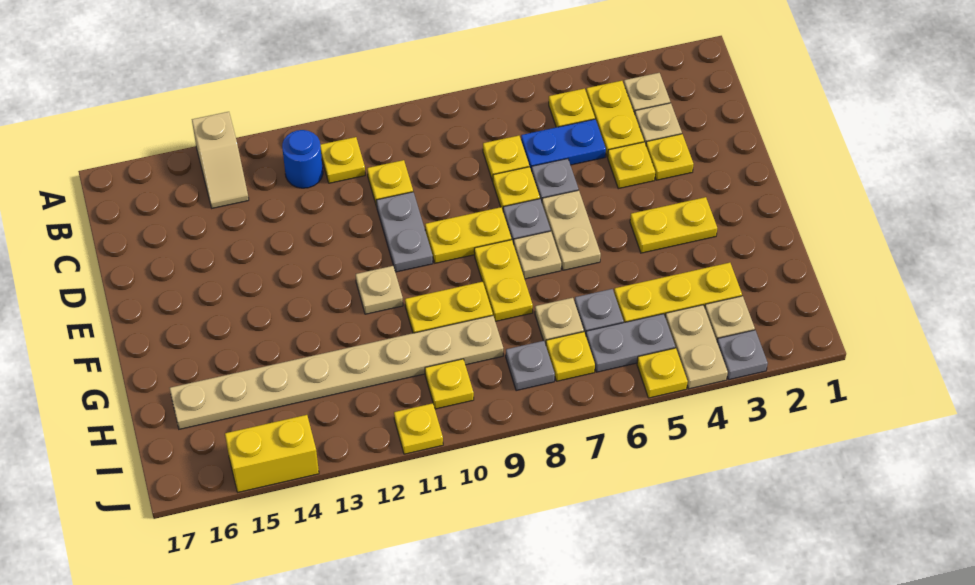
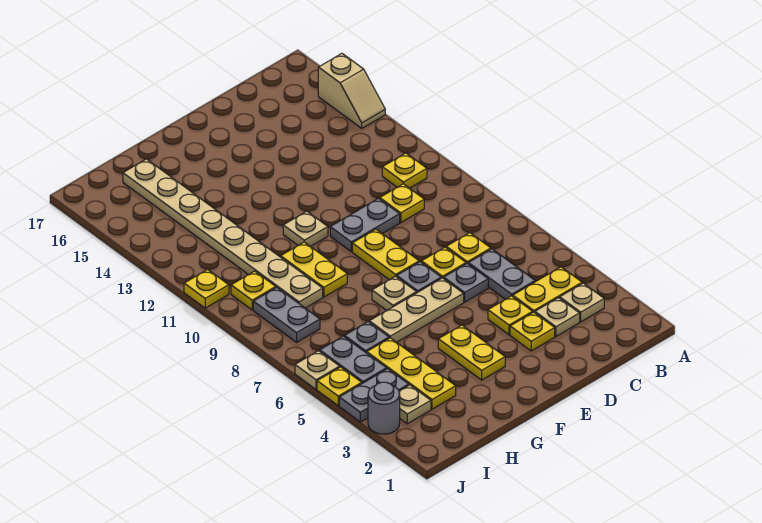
tan 1x2 slope [192,112,249,208] -> tan 1x2 slope turned to [318,54,385,128]
yellow 1x1 plate [549,89,595,127] -> none
blue 1x1 round brick [282,130,323,188] -> none
blue 1x2 plate [521,119,606,171] -> grey 1x2 plate [468,249,535,299]
tan 1x2 plate [542,190,601,270] -> tan 1x3 plate [369,278,464,342]
yellow 1x2 plate [474,240,533,321] -> none
tan 1x1 plate [535,298,584,345] -> tan 1x1 plate moved to [295,351,340,389]
tan 1x2 plate [665,305,728,389] -> grey 1x2 plate [339,369,409,422]
yellow 1x1 plate [546,332,595,381] -> none
grey 1x1 plate [506,341,555,391] -> grey 1x2 plate [253,288,320,342]
grey 1x1 plate [717,330,768,380] -> grey 1x1 round brick [368,382,400,434]
yellow 1x2 brick [225,415,319,492] -> none

